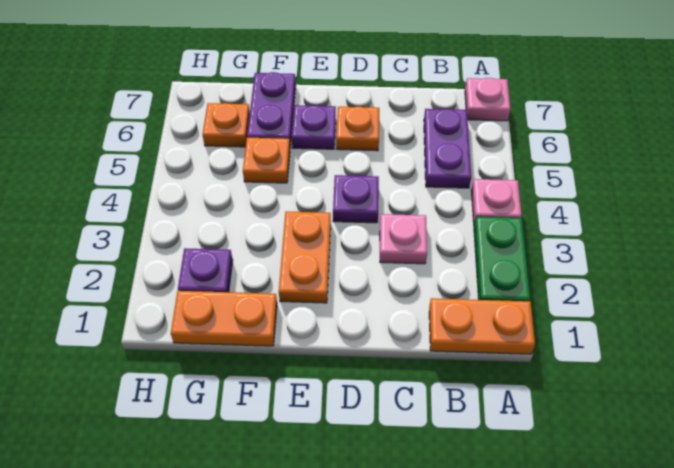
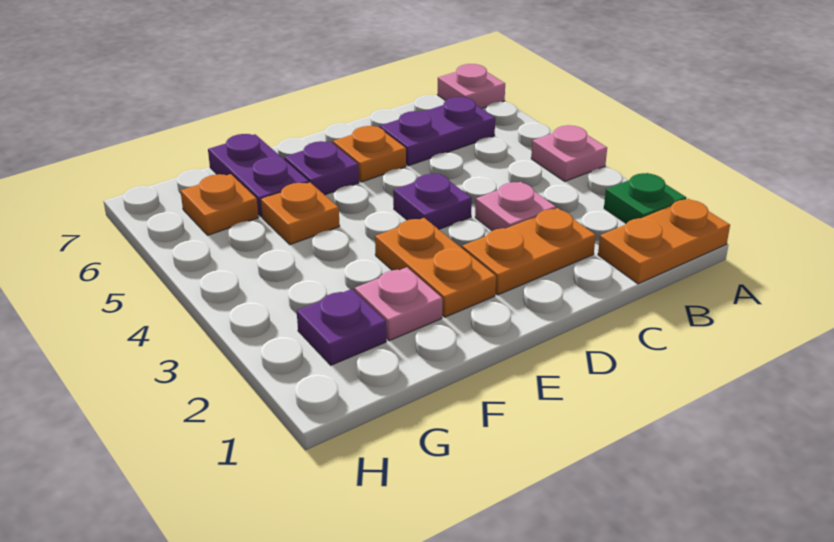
green 1x2 plate [474,217,530,301] -> green 1x1 plate [604,173,686,223]
purple 1x2 plate [424,109,471,188] -> purple 1x2 plate turned to [380,97,495,166]
orange 1x2 plate [171,291,277,346] -> orange 1x2 plate moved to [462,208,596,295]
none -> pink 1x1 plate [355,267,442,341]

